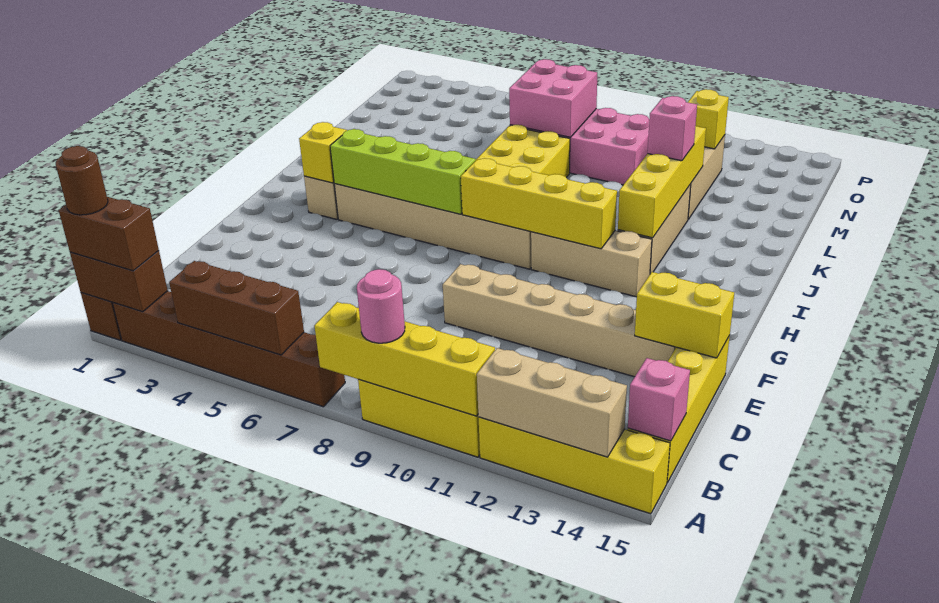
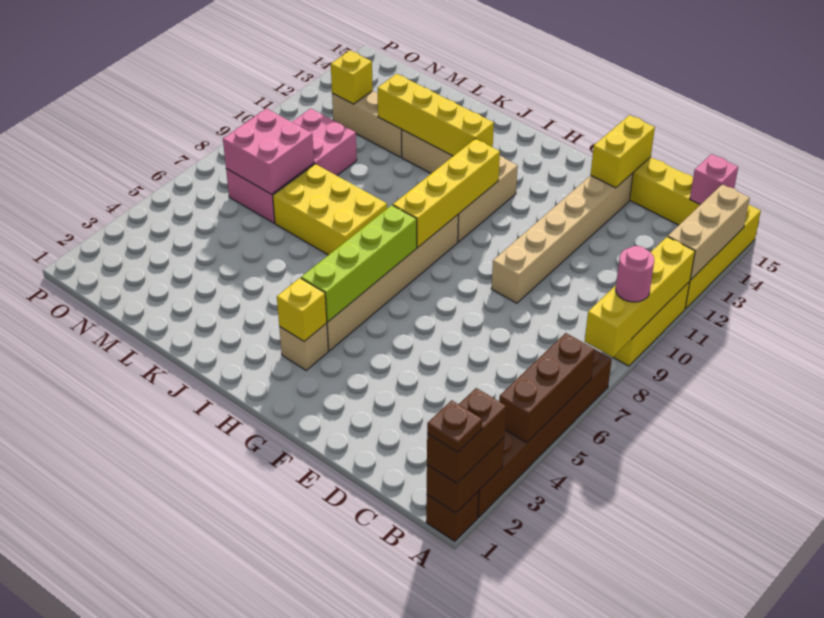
brown 1x1 round brick [56,146,108,215] -> brown 1x1 plate [427,400,482,452]
pink 1x1 brick [648,96,697,161] -> none

